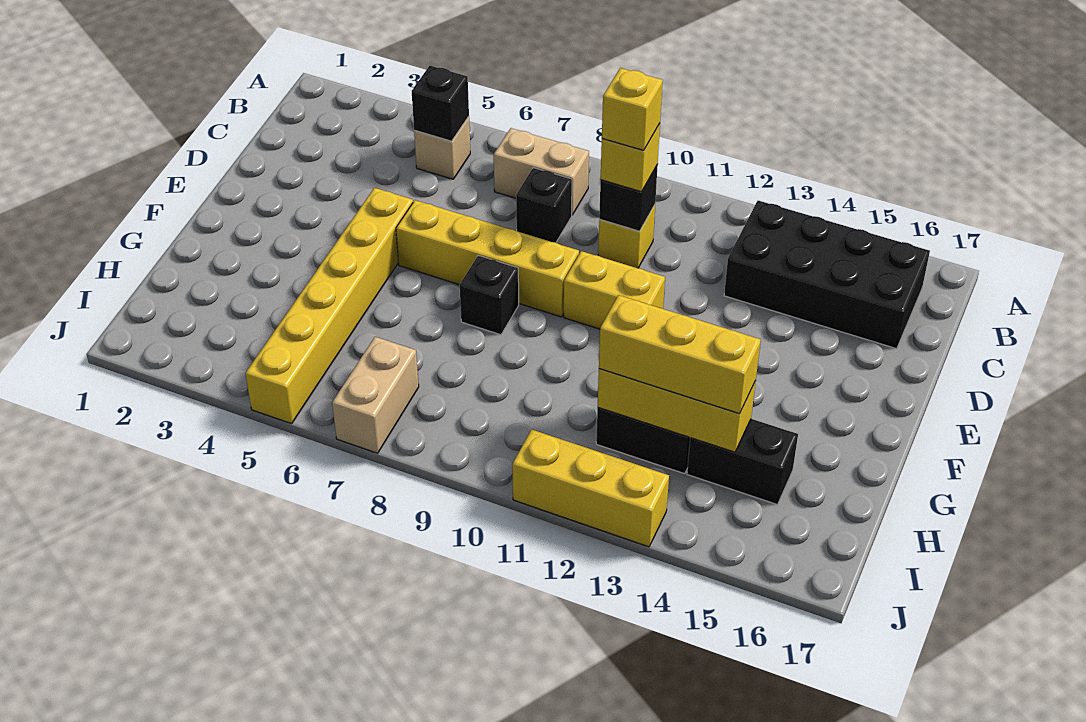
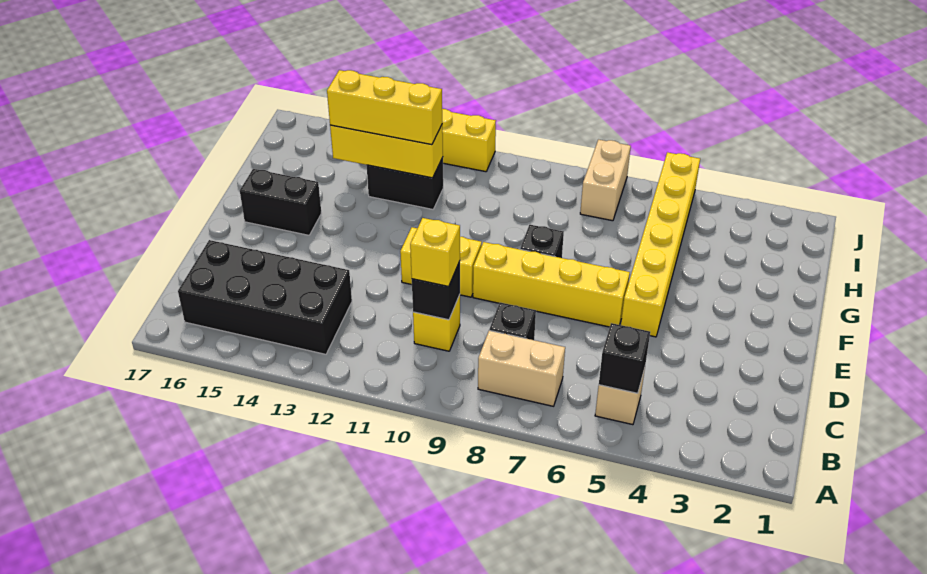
yellow 1x1 brick [602,68,663,150] -> none
black 1x2 brick [687,419,798,505] -> black 1x2 brick moved to [240,169,321,235]

